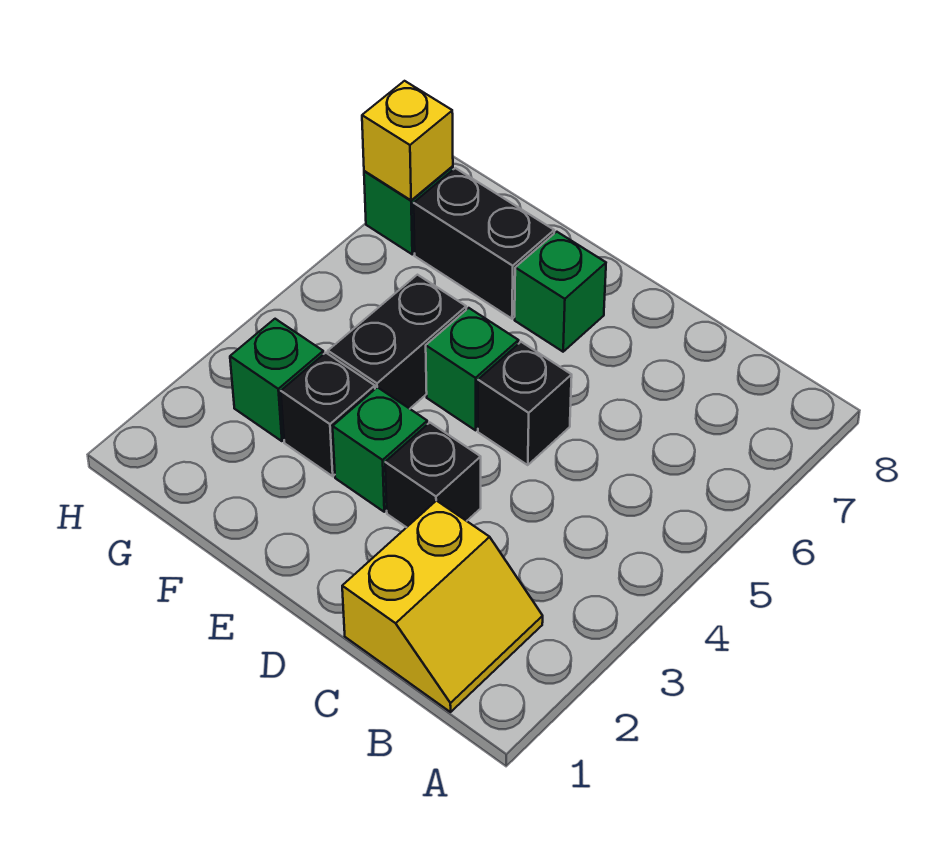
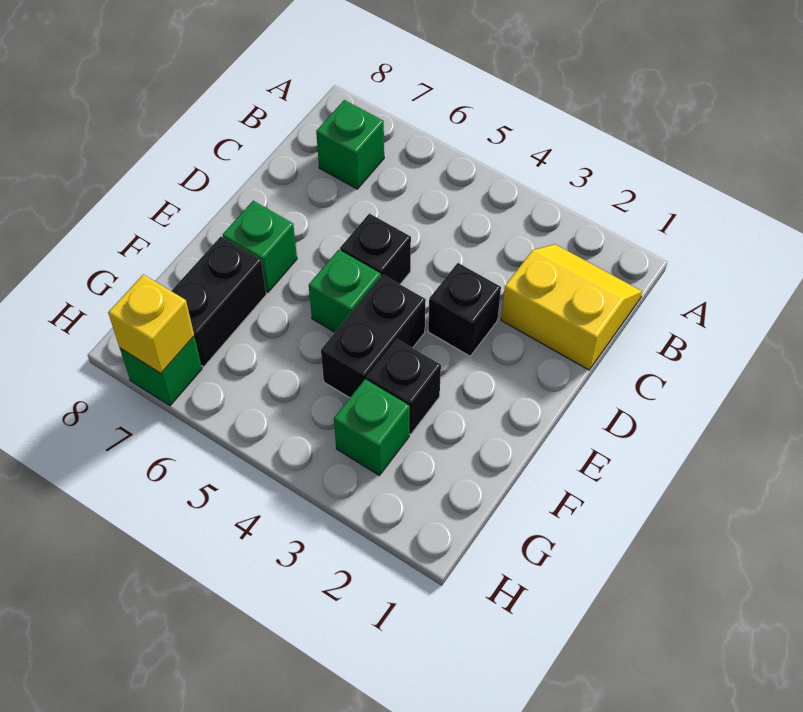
green 1x1 brick [333,387,427,512] -> green 1x1 brick moved to [316,100,384,189]
black 1x2 brick [328,275,466,409] -> black 1x2 brick turned to [321,275,426,398]

